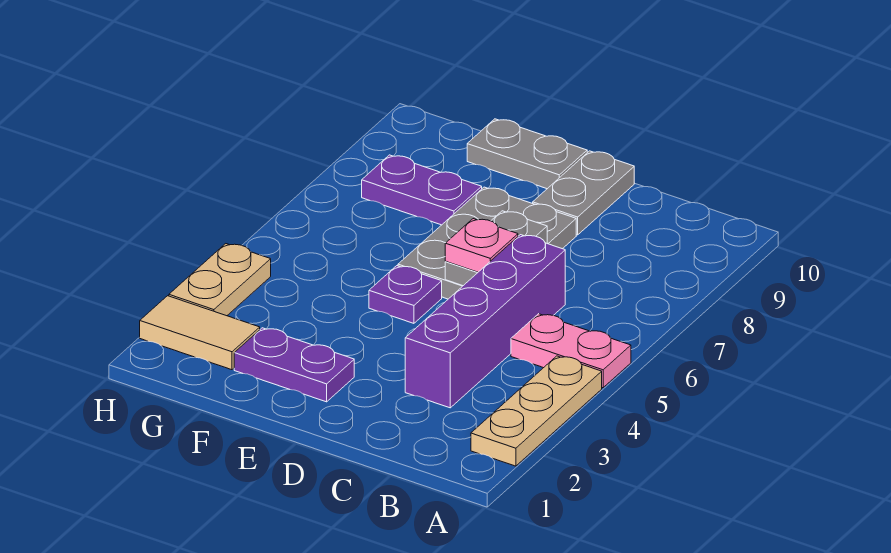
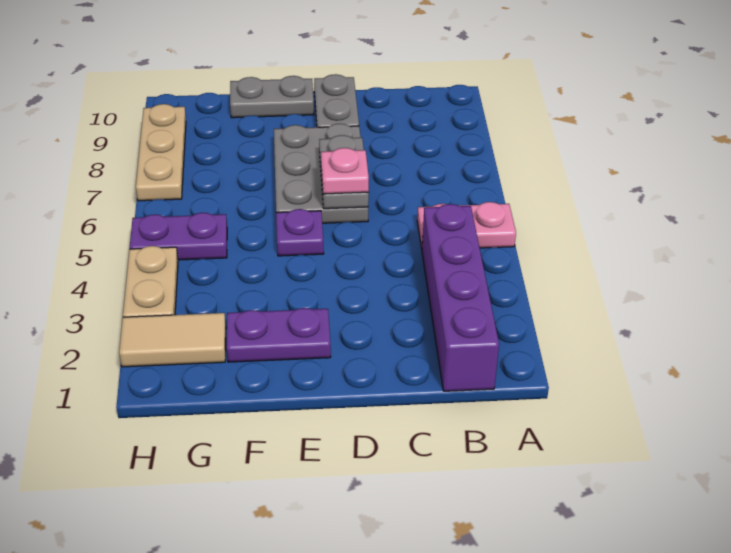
tan 1x3 plate [471,356,602,466] -> tan 1x3 plate moved to [136,104,186,201]
purple 1x4 brick [405,235,565,408] -> purple 1x4 brick moved to [422,204,499,391]
purple 1x2 plate [362,155,482,225] -> purple 1x2 plate moved to [130,213,227,260]

